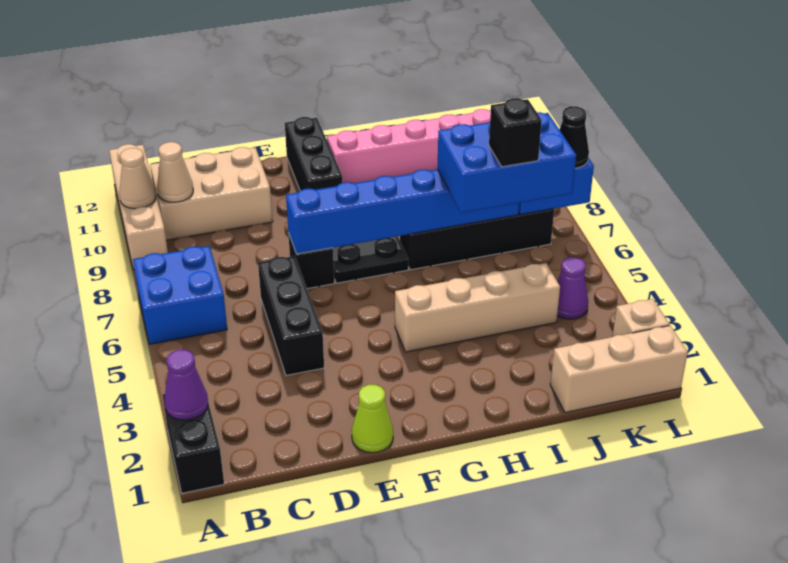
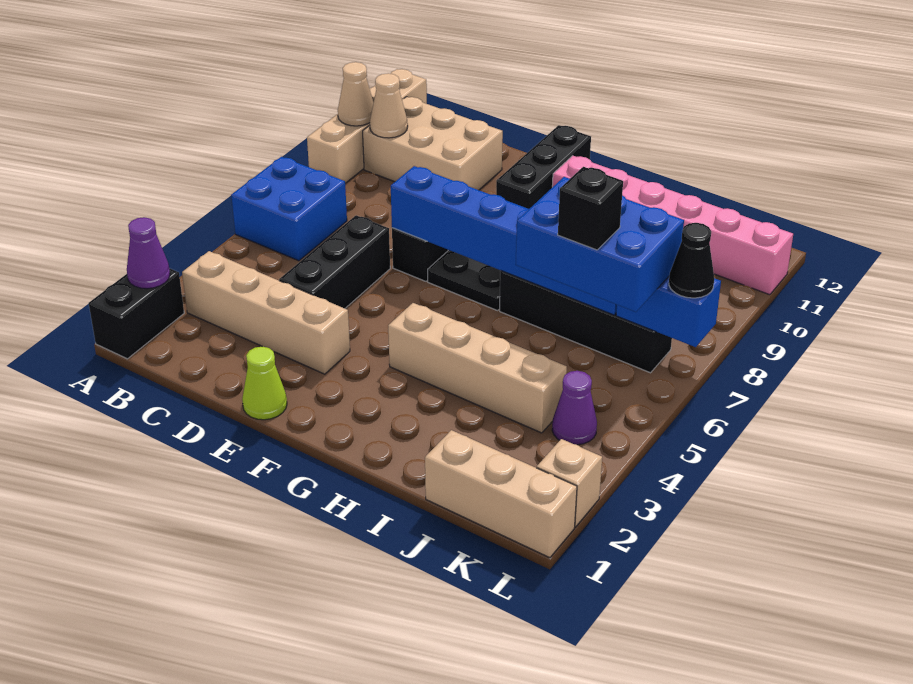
none -> tan 1x4 brick [182,251,350,374]

